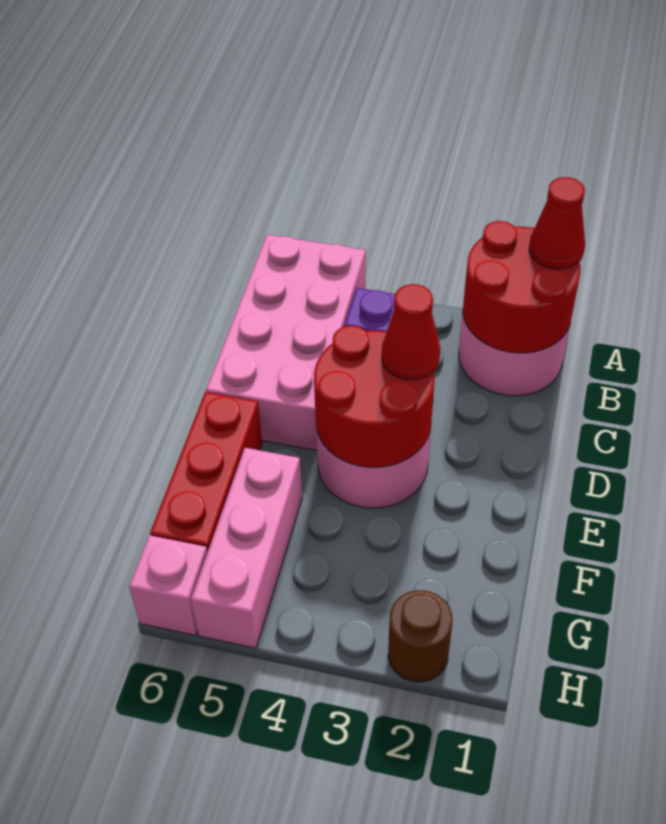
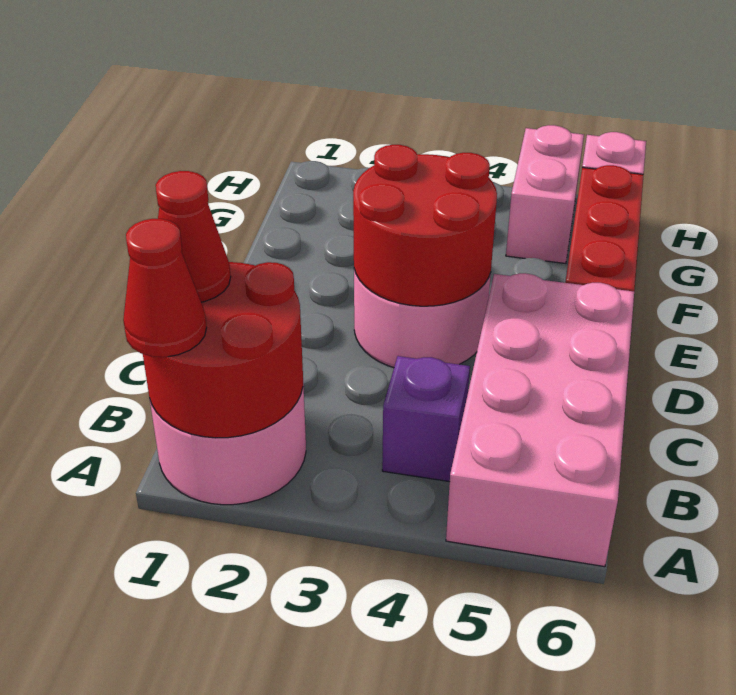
red 1x1 cone [382,284,440,380] -> red 1x1 cone moved to [156,171,231,302]
pink 1x3 brick [191,448,302,648] -> pink 1x2 brick [506,125,584,264]
brown 1x1 round brick [388,590,452,682] -> none

